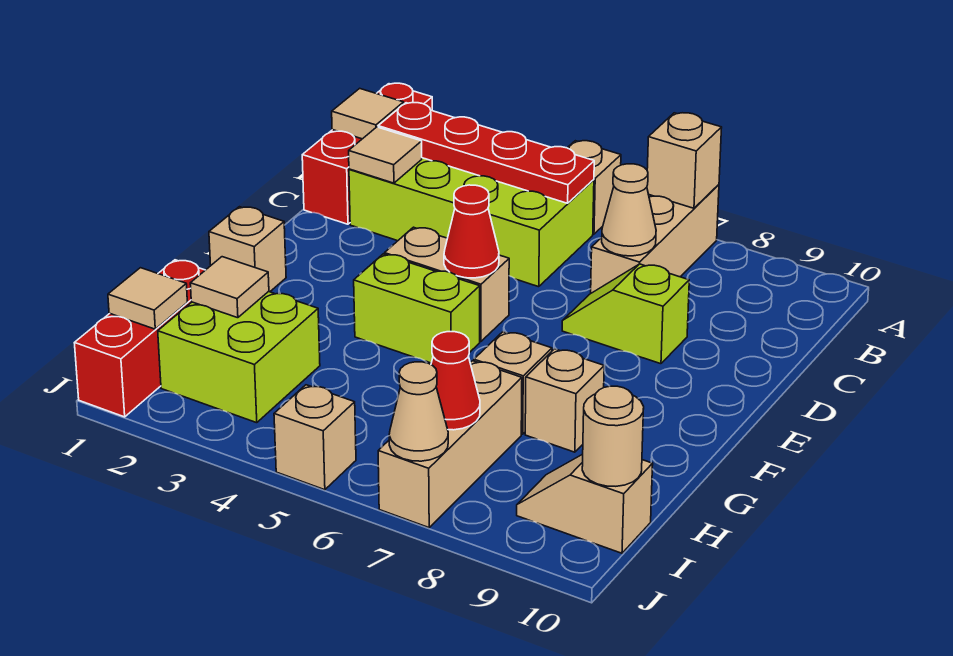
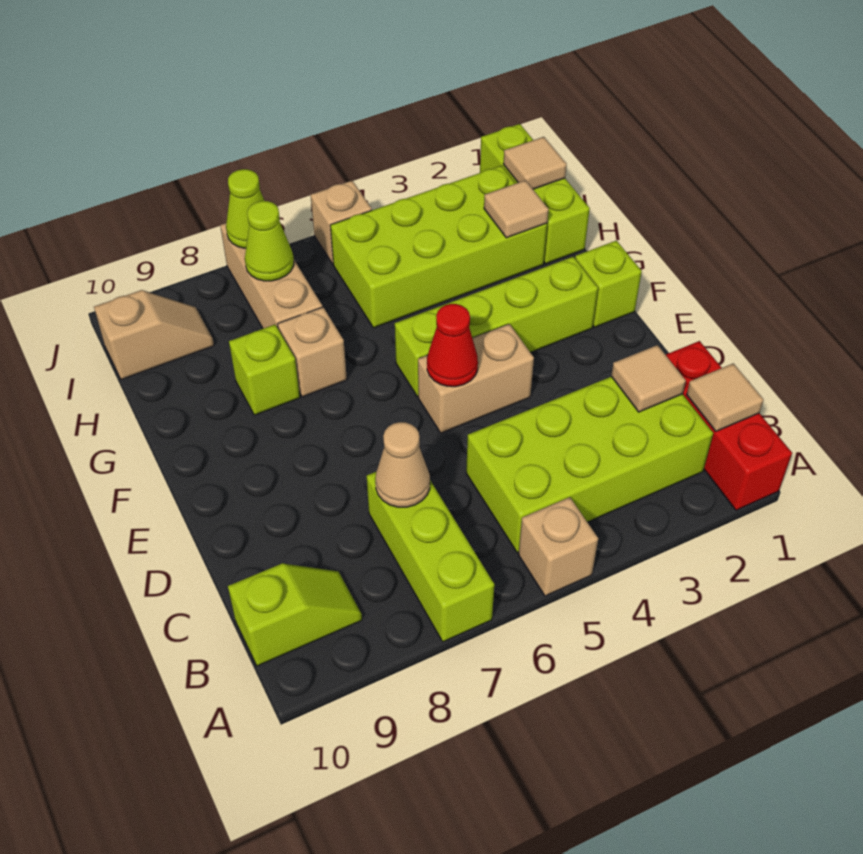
tan 1x3 brick [591,185,719,293] -> lime 1x3 brick [367,472,494,642]
tan 1x1 brick [647,113,722,208] -> none
red 1x4 plate [378,103,594,203] -> none
lime 1x2 slope [562,264,689,364] -> lime 1x2 slope moved to [228,563,362,666]
tan 1x1 brick [209,207,286,292] -> lime 1x1 brick [575,241,642,327]
lime 1x2 brick [354,254,480,363] -> lime 1x4 brick [395,257,598,397]
tan 1x1 brick [525,349,604,452] -> lime 1x1 brick [229,325,300,415]
red 1x3 brick [75,260,205,417] -> lime 1x3 brick [480,124,590,264]
lime 2x2 brick [158,291,320,423] -> lime 2x4 brick [330,166,547,328]
red 1x1 cone [431,332,480,430] -> lime 1x1 cone [245,201,294,281]
tan 1x1 round brick [582,386,644,486] -> none
tan 1x1 cone [389,362,448,461] -> lime 1x1 cone [226,169,264,248]

